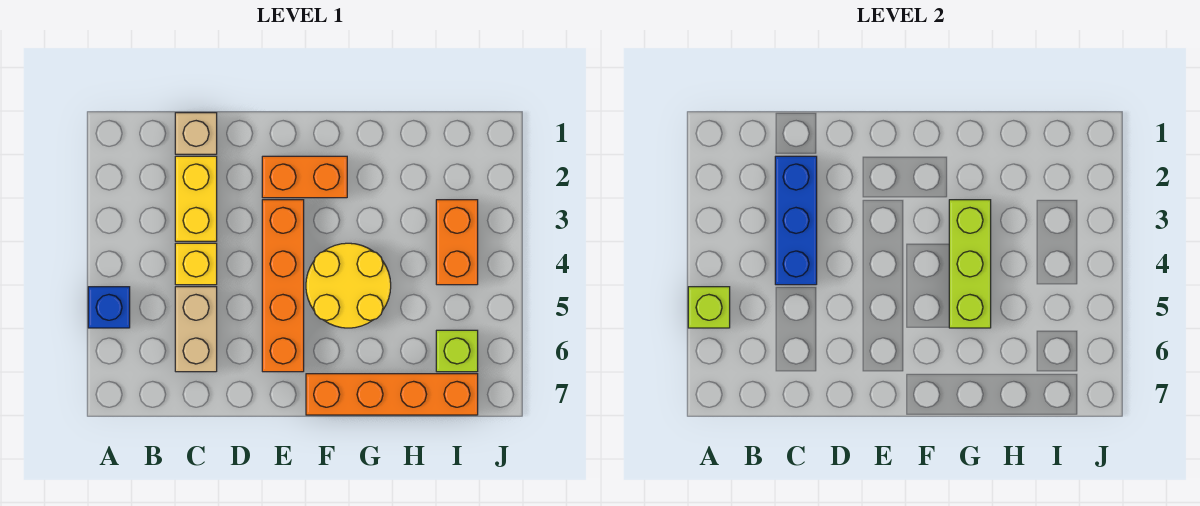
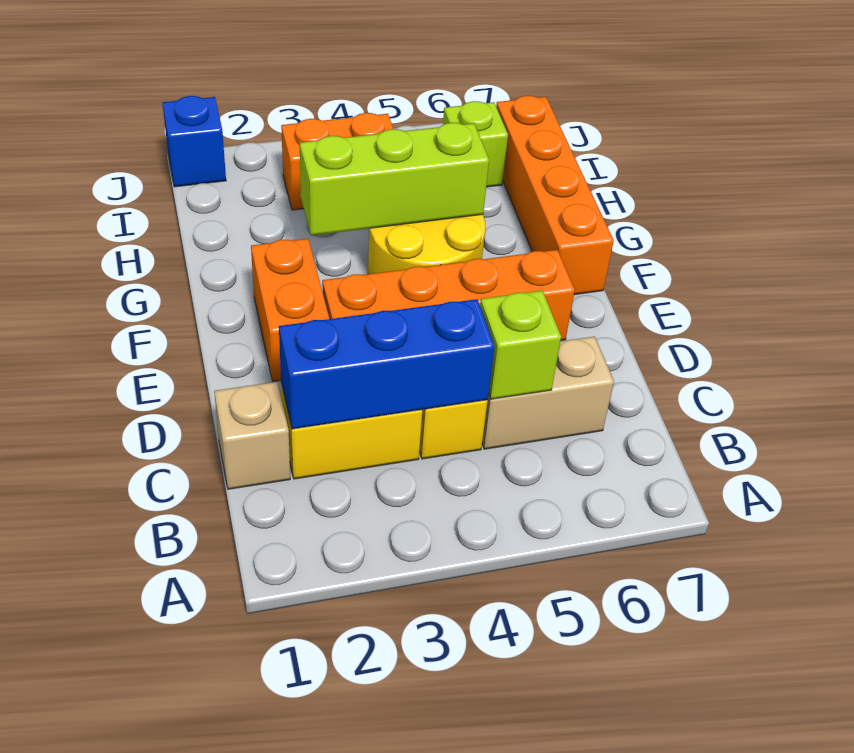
blue 1x1 brick [88,287,130,328] -> blue 1x1 brick moved to [162,96,226,187]
lime 1x1 brick [688,287,730,328] -> lime 1x1 brick moved to [480,290,561,399]

